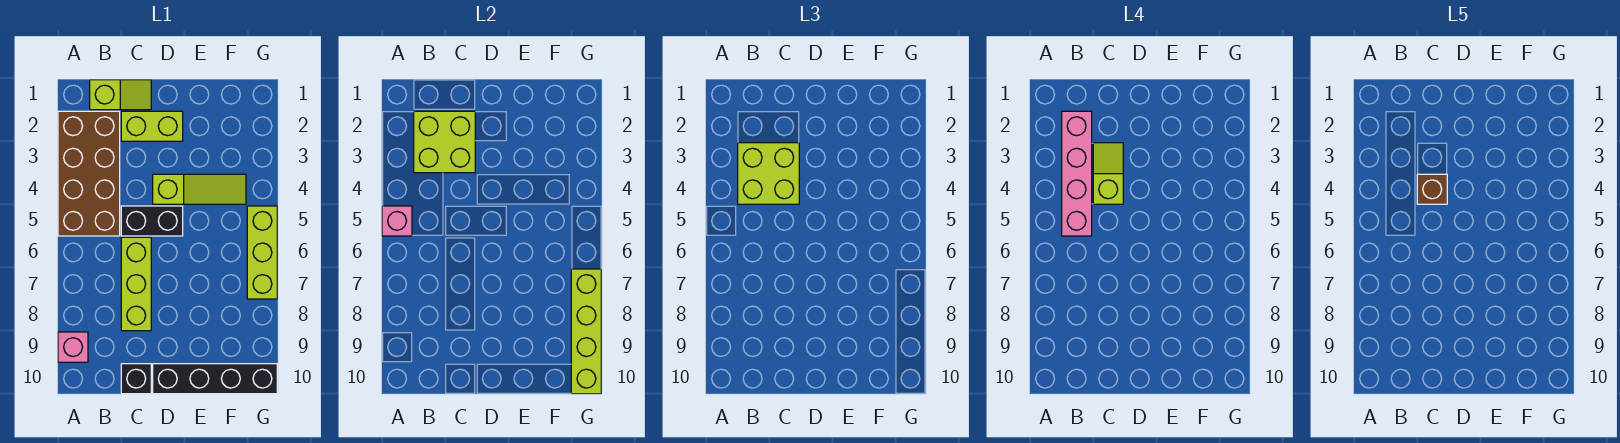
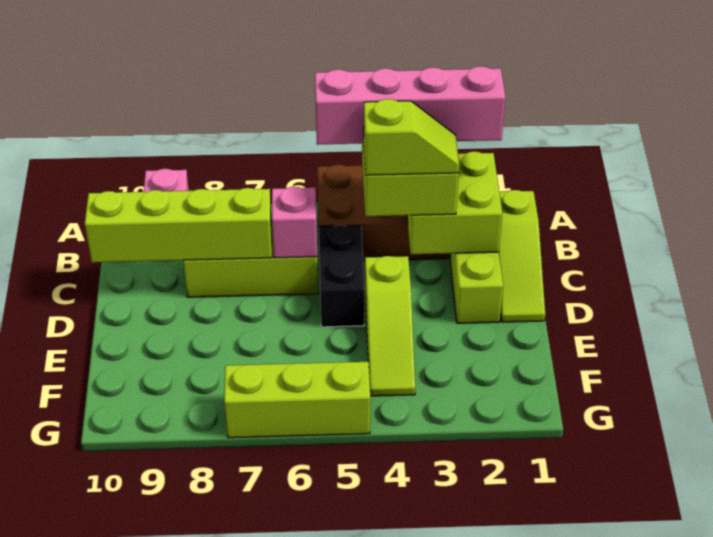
pink 1x1 brick [382,206,412,236] -> pink 1x1 brick moved to [272,187,317,258]
lime 1x2 slope [90,80,151,110] -> lime 1x3 slope [499,190,545,322]
brown 1x1 brick [1417,174,1447,204] -> none
black 1x1 brick [121,364,151,394] -> none
black 1x4 brick [153,364,277,394] -> none
lime 1x4 brick [571,269,601,394] -> lime 1x4 brick moved to [85,188,272,262]

